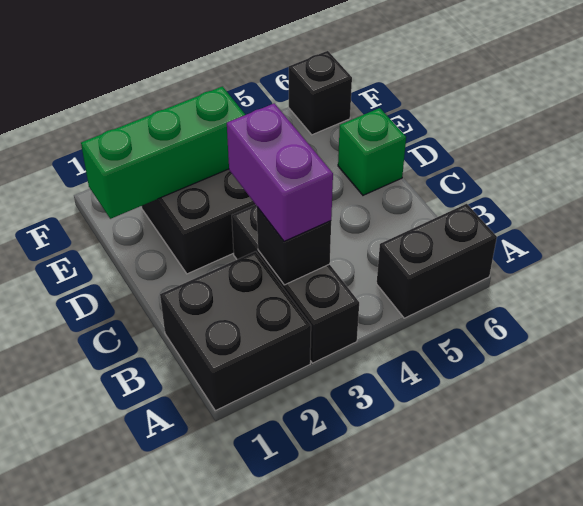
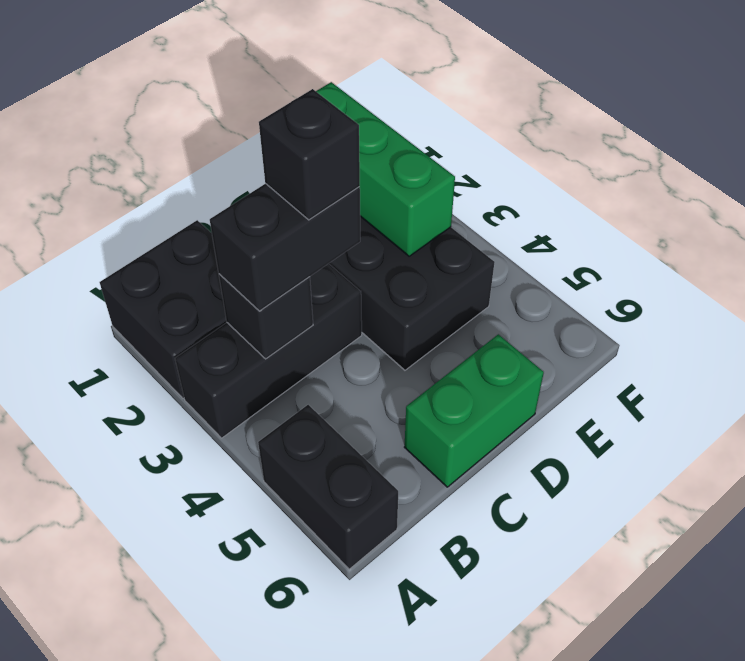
purple 1x2 brick [227,103,333,241] -> black 1x2 brick [210,184,360,311]
green 1x1 brick [338,108,406,195] -> green 1x2 brick [404,334,544,487]
black 1x1 brick [289,51,352,135] -> black 1x1 brick moved to [259,89,360,220]

